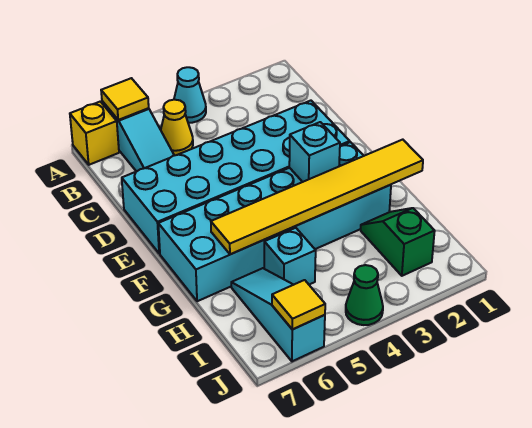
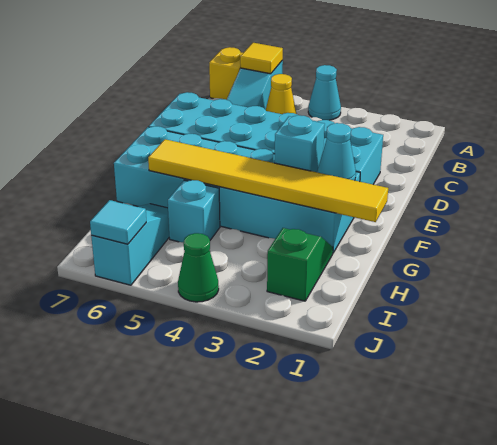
none -> cyan 1x1 cone [317,123,356,181]
yellow 1x1 tile [272,280,325,329] -> cyan 1x1 tile [90,200,146,244]

